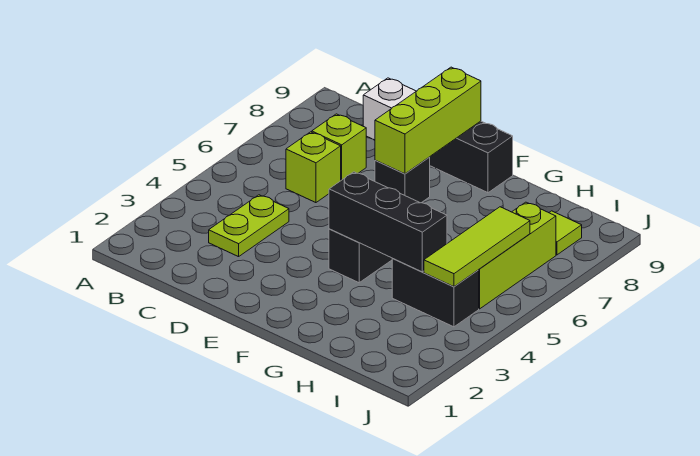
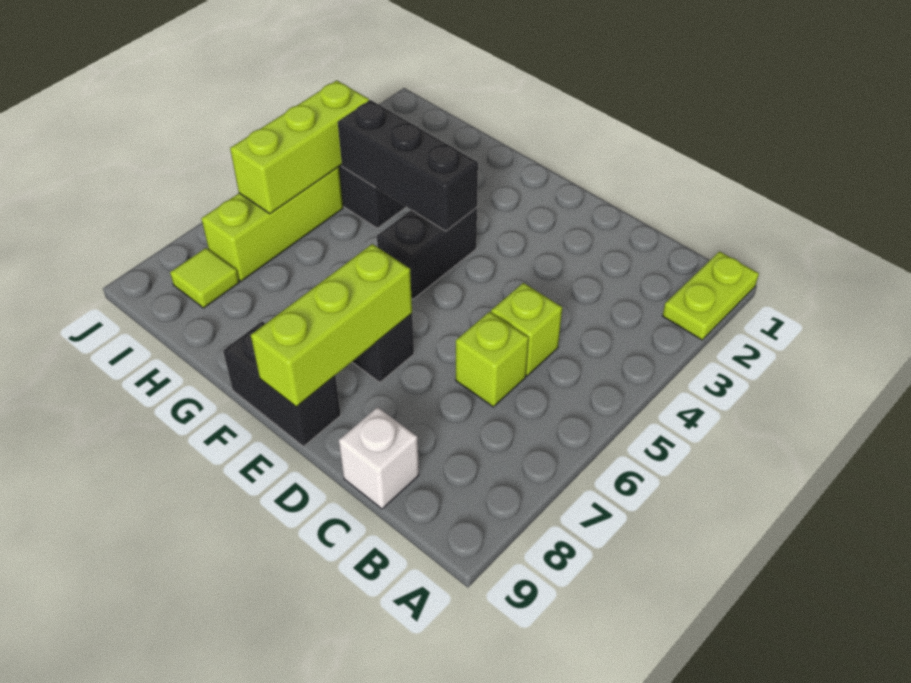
lime 1x2 plate [209,195,289,257] -> lime 1x2 plate moved to [663,251,759,340]
lime 1x1 brick [312,114,366,180] -> lime 1x1 brick moved to [491,283,562,376]
lime 1x3 tile [424,207,530,287] -> lime 1x3 brick [230,80,369,214]

